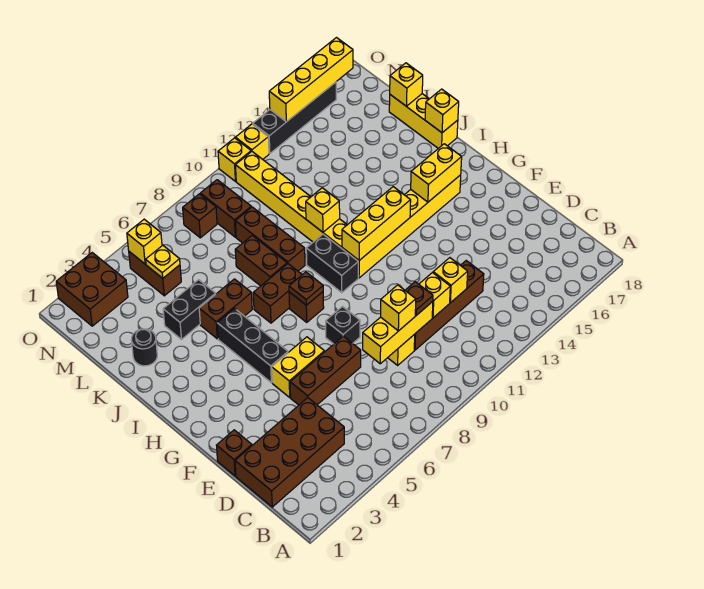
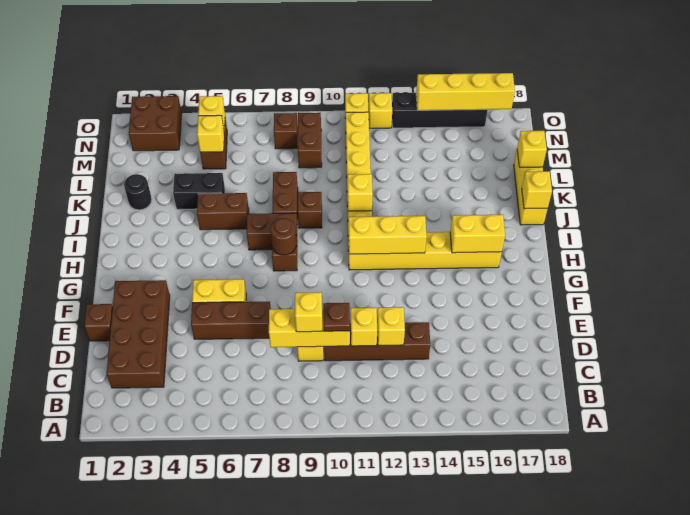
brown 2x4 brick [235,398,344,507] -> brown 2x4 brick turned to [107,280,170,388]
black 1x1 brick [326,307,360,344] -> none
black 1x3 brick [217,308,288,383] -> none
brown 1x1 plate [289,272,323,305] -> brown 1x1 round brick [270,218,296,255]
black 1x2 brick [306,234,358,293] -> none
brown 1x3 brick [235,207,305,271] -> brown 1x1 brick [298,192,322,228]
yellow 1x1 plate [146,245,180,278] -> yellow 1x1 brick [197,115,224,152]

